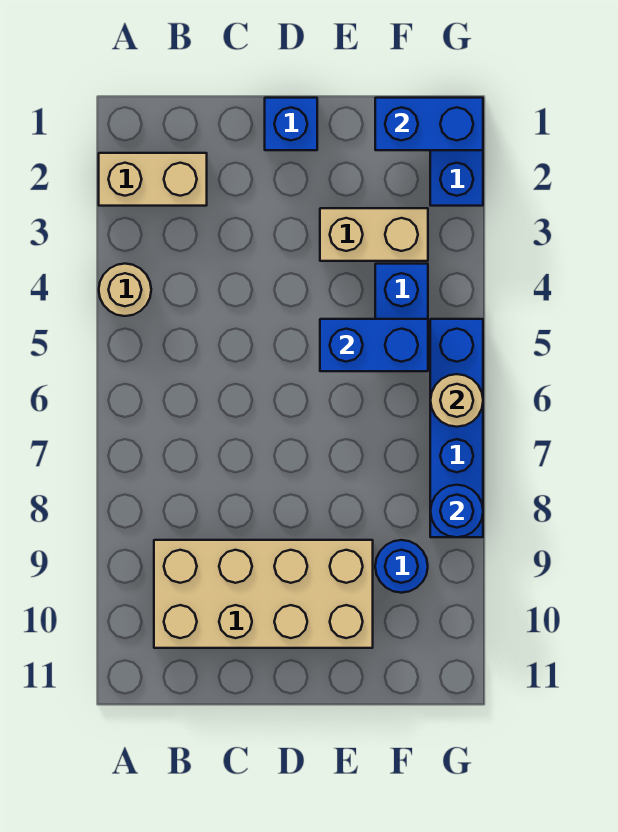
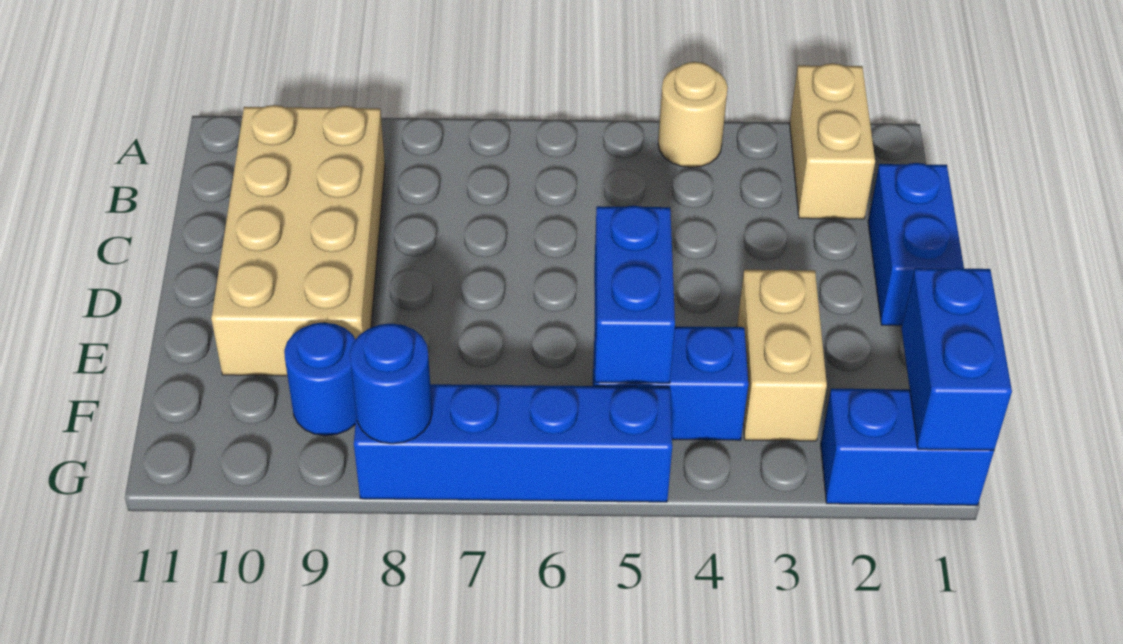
blue 1x1 brick [265,98,317,150] -> blue 1x2 brick [868,163,964,326]
tan 1x1 round brick [431,374,483,427] -> none

